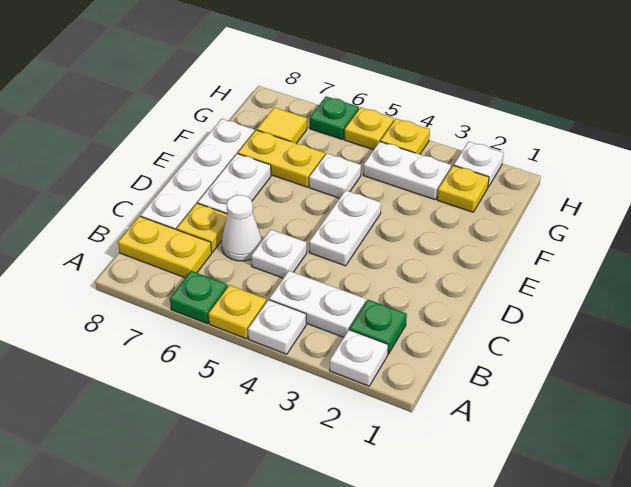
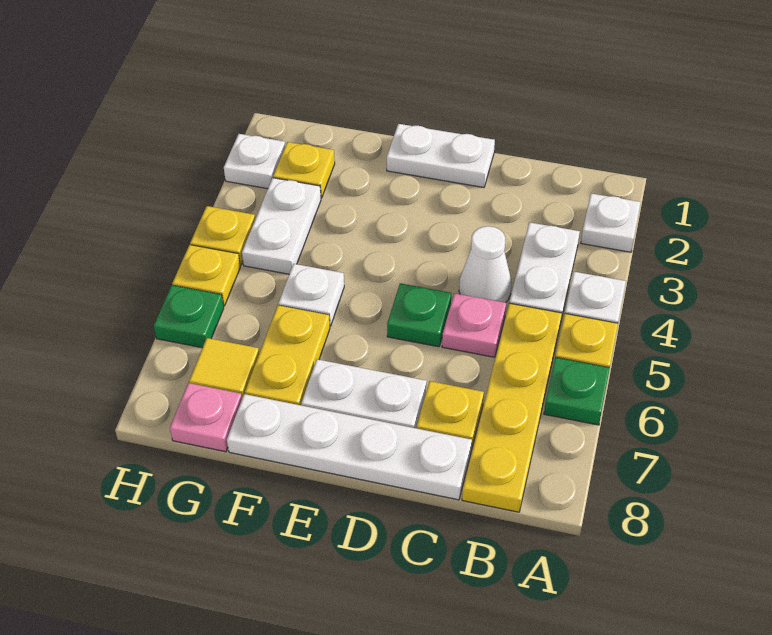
green 1x1 plate [350,300,407,354] -> green 1x1 plate moved to [387,283,451,347]
yellow 1x2 plate [118,216,212,278] -> yellow 1x4 plate [462,303,562,512]
white 1x1 plate [251,229,307,278] -> pink 1x1 plate [442,293,506,357]
white 1x1 cone [222,195,262,261] -> white 1x1 cone moved to [459,226,511,303]
white 1x2 plate [309,190,381,266] -> white 1x2 plate moved to [387,124,495,188]
none -> pink 1x1 plate [170,383,242,452]

